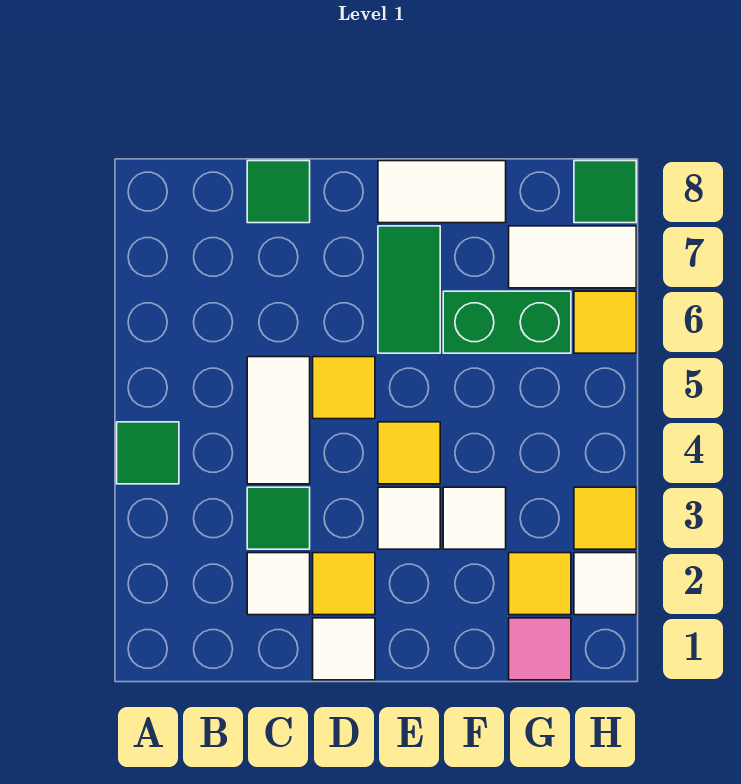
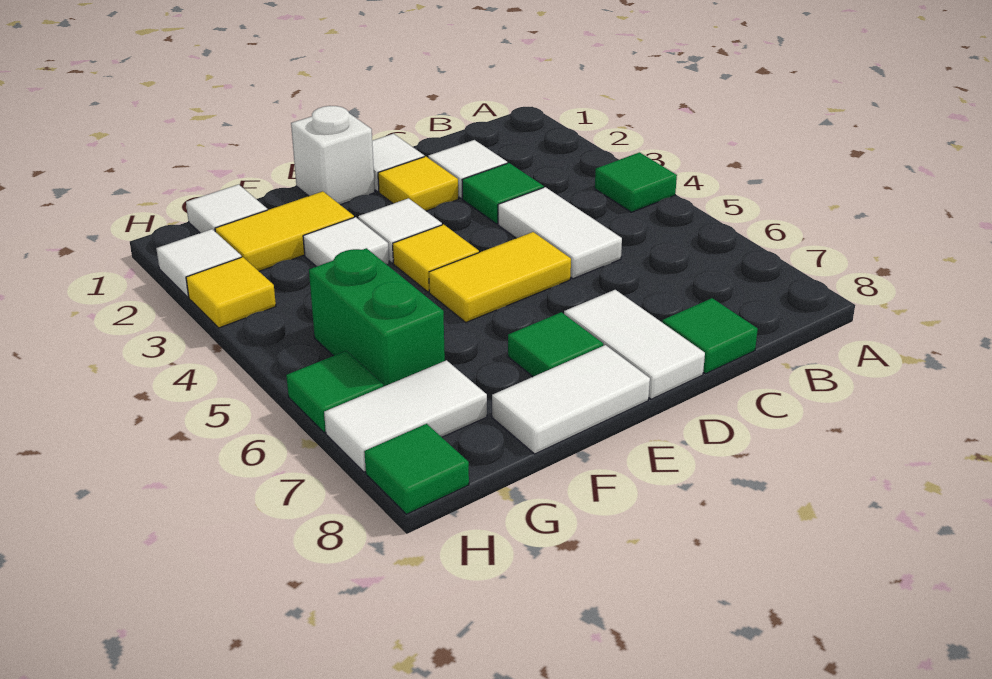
yellow 1x1 tile [313,357,375,419] -> yellow 1x2 tile [429,232,571,322]
none -> white 1x2 tile [564,290,705,399]
none -> white 1x1 brick [291,106,375,205]
green 1x2 tile [378,226,440,353] -> green 1x1 tile [508,312,603,377]
green 1x2 brick [443,291,571,353] -> green 1x2 brick turned to [309,248,445,387]
pink 1x1 tile [509,618,571,680] -> white 1x1 tile [186,184,267,233]
yellow 1x1 tile [509,553,571,615] -> yellow 1x2 tile [215,191,354,271]
yellow 1x1 tile [574,291,636,353] -> green 1x1 tile [286,351,383,433]

